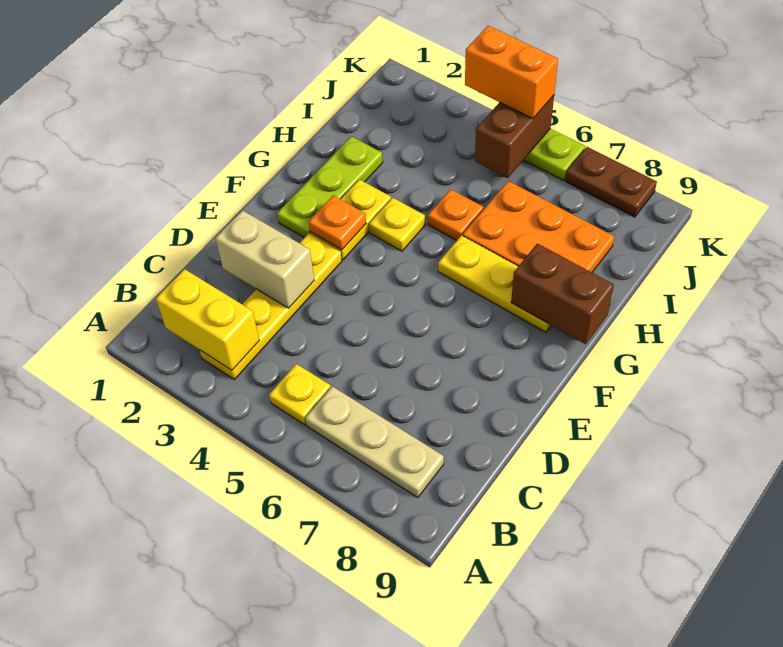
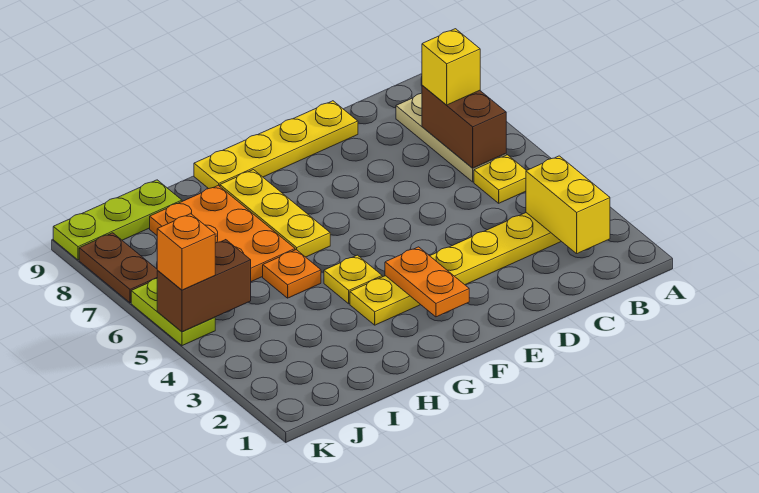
none -> yellow 1x1 brick [422,29,480,105]
tan 1x2 brick [216,210,314,308] -> none
none -> yellow 1x4 plate [194,101,358,189]
lime 1x3 plate [277,136,383,238] -> lime 1x3 plate moved to [53,180,182,260]
orange 1x1 plate [309,196,366,250] -> orange 1x2 plate [385,247,469,317]
brown 1x2 brick [511,243,614,344] -> brown 1x2 brick moved to [422,86,506,168]
orange 1x2 brick [465,26,558,119] -> orange 1x1 brick [157,214,215,290]

